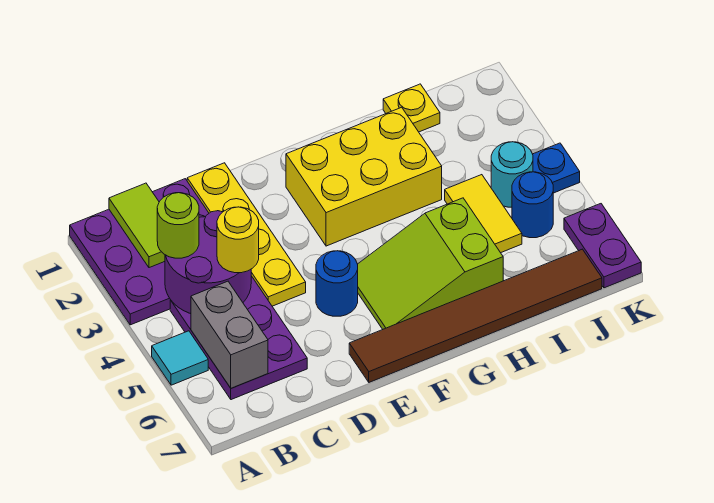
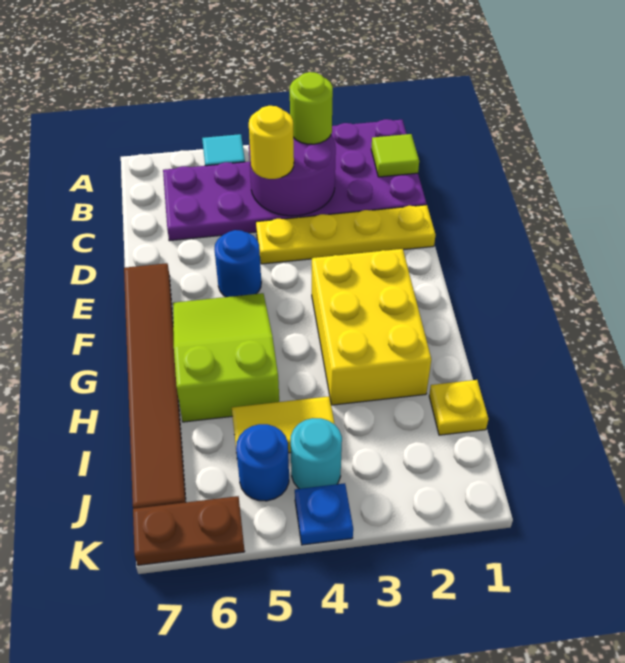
lime 1x2 tile [109,183,165,268] -> lime 1x1 tile [371,134,419,177]
grey 1x2 brick [191,281,268,388] -> none
purple 1x2 plate [564,204,641,288] -> brown 1x2 plate [133,496,245,565]

